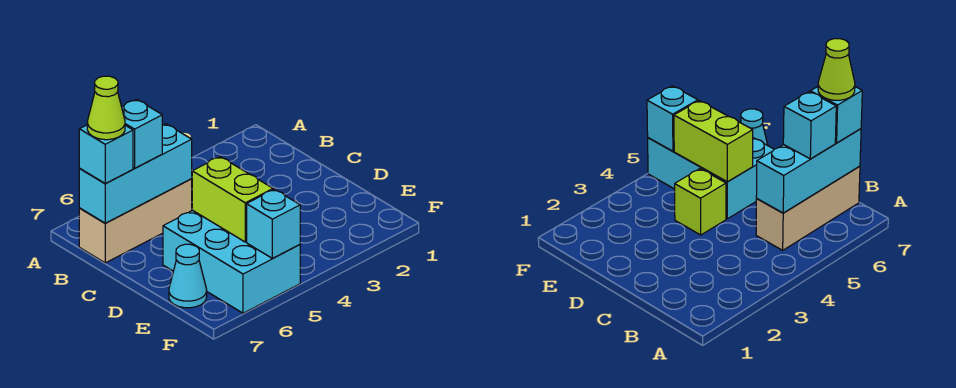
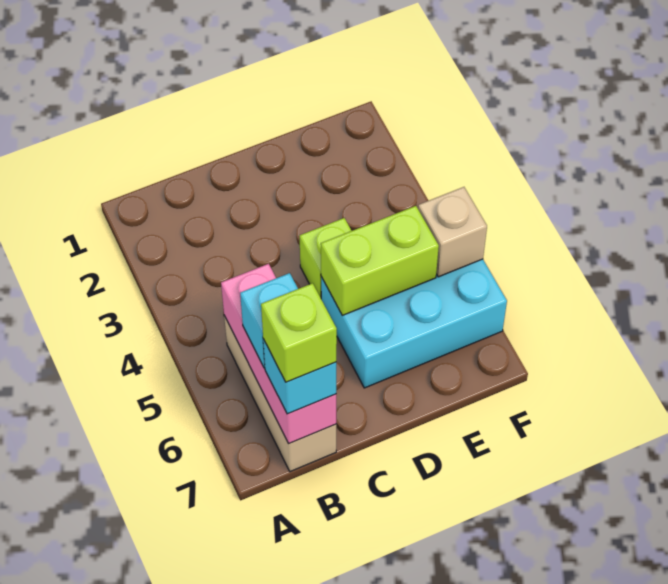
cyan 1x3 brick [79,124,192,223] -> pink 1x3 brick [221,264,336,444]
lime 1x1 cone [87,76,125,140] -> lime 1x1 brick [261,283,337,382]
cyan 1x1 cone [169,244,207,308] -> none
cyan 1x1 brick [247,189,300,258] -> tan 1x1 brick [418,187,487,277]

